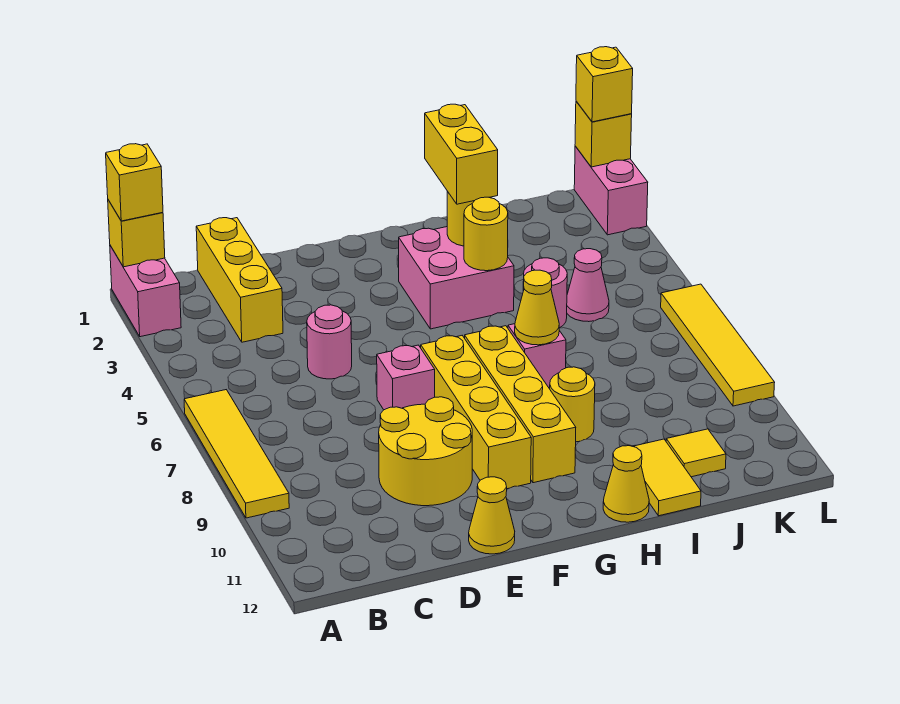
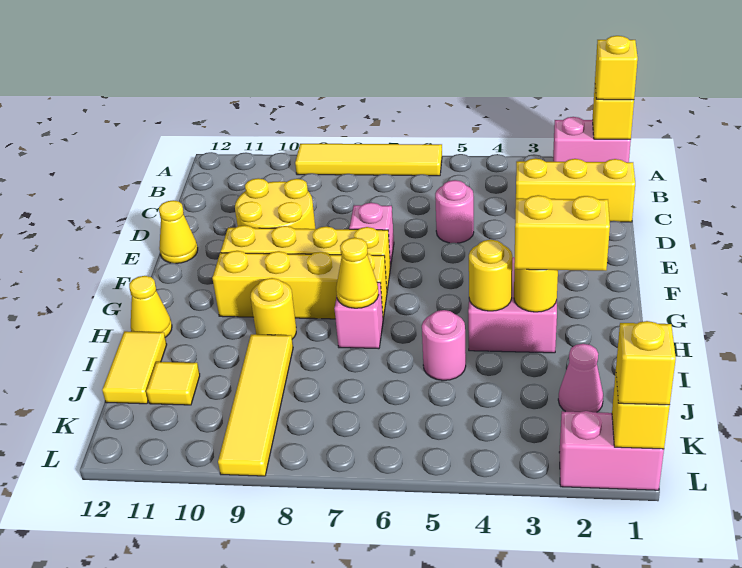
yellow 1x2 tile [633,439,701,516] -> yellow 1x2 tile turned to [102,331,167,404]
pink 1x1 cone [567,249,609,322] -> pink 1x1 cone moved to [558,344,603,412]
yellow 1x4 tile [661,284,775,406] -> yellow 1x4 tile turned to [218,334,293,476]

